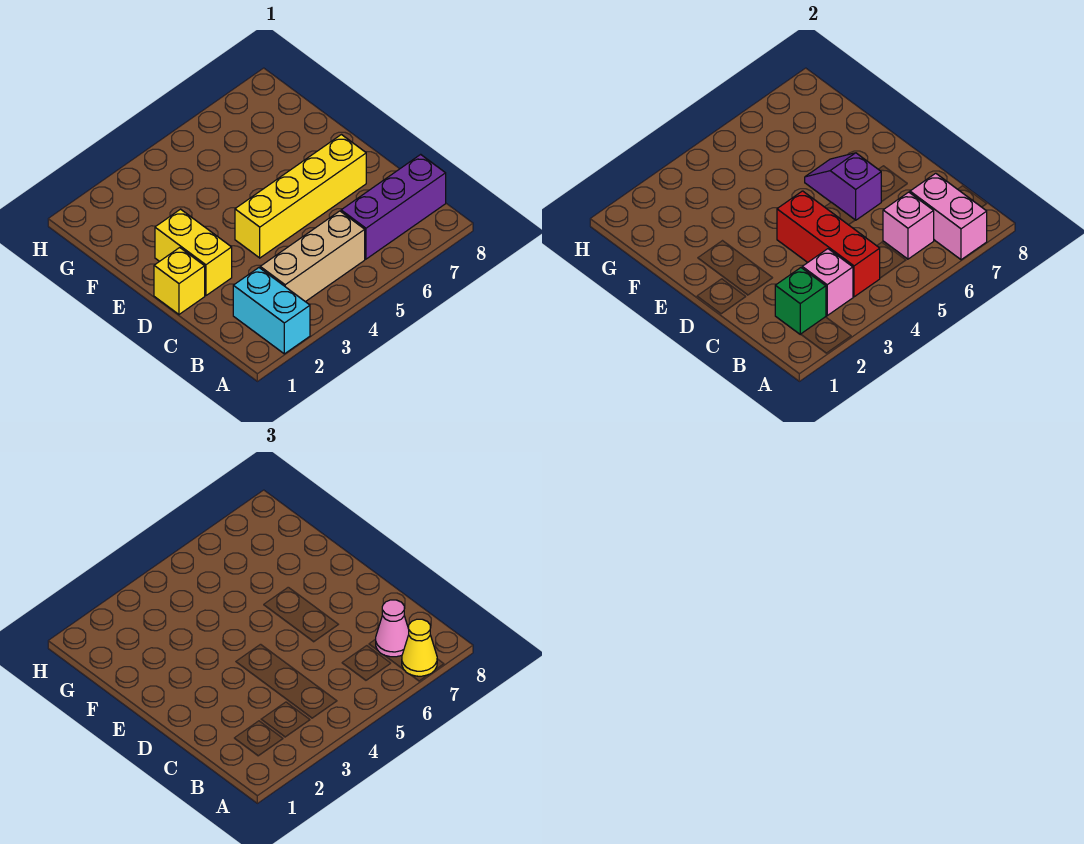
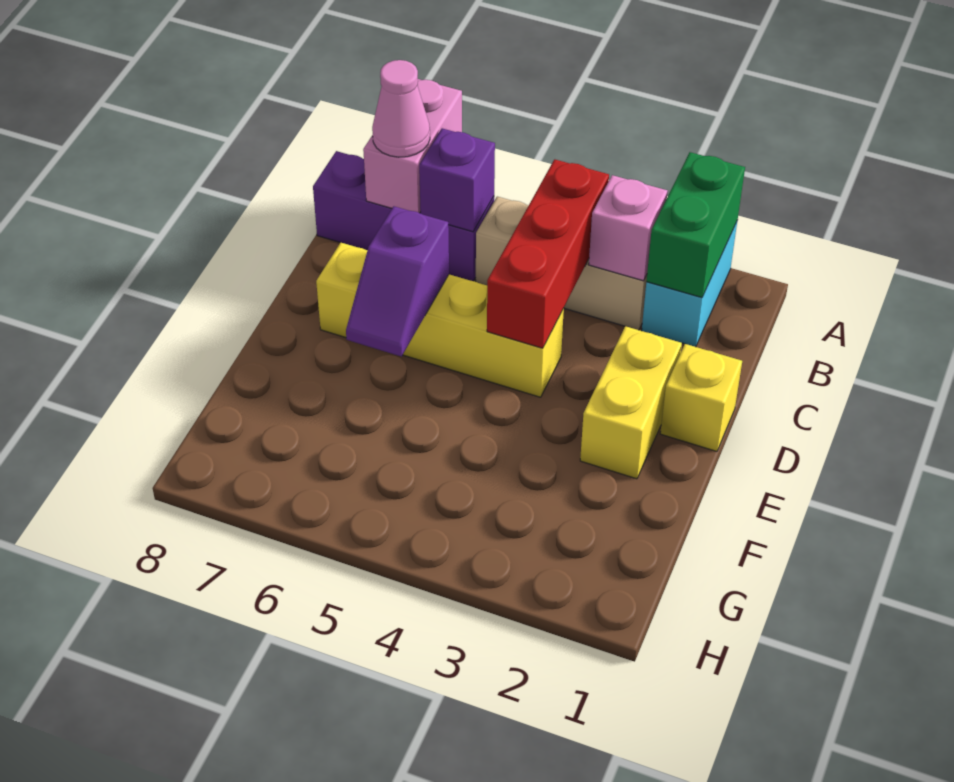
yellow 1x1 cone [402,619,437,676] -> none
green 1x1 brick [775,268,826,334] -> green 1x2 brick [646,152,745,298]
pink 1x1 brick [883,192,934,259] -> purple 1x1 brick [419,128,495,232]

